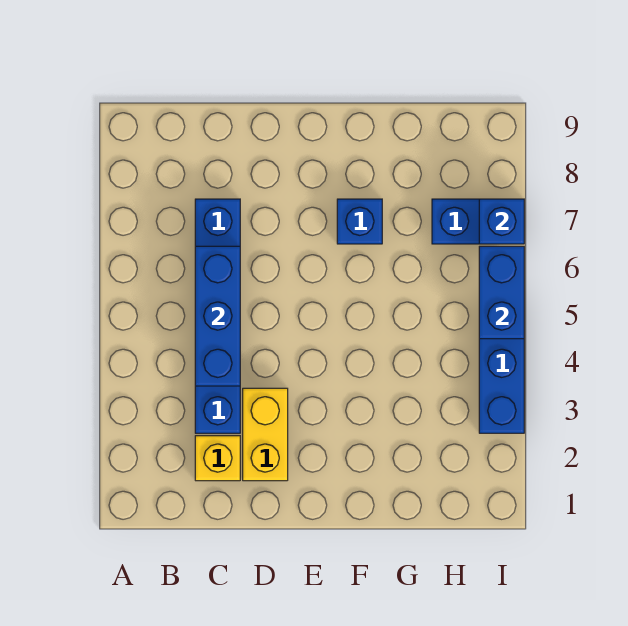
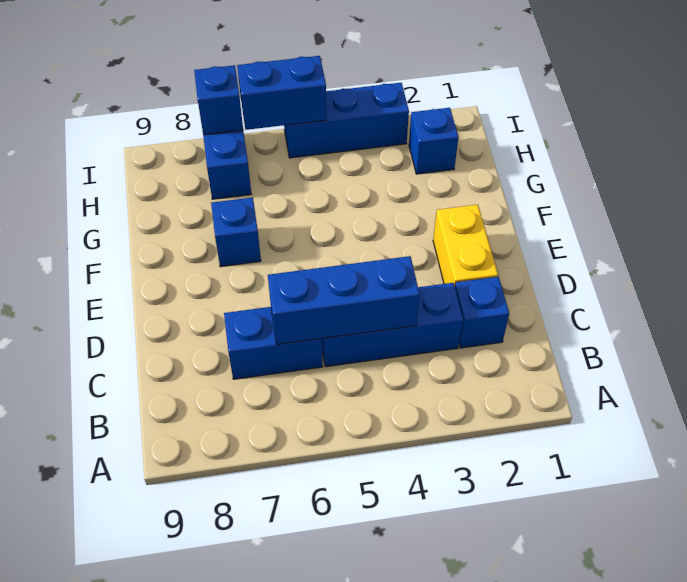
yellow 1x1 brick [195,436,240,481] -> blue 1x1 brick [455,277,509,348]
yellow 1x2 brick [243,388,288,481] -> yellow 1x2 brick turned to [433,205,498,287]
none -> blue 1x1 brick [409,108,459,174]

